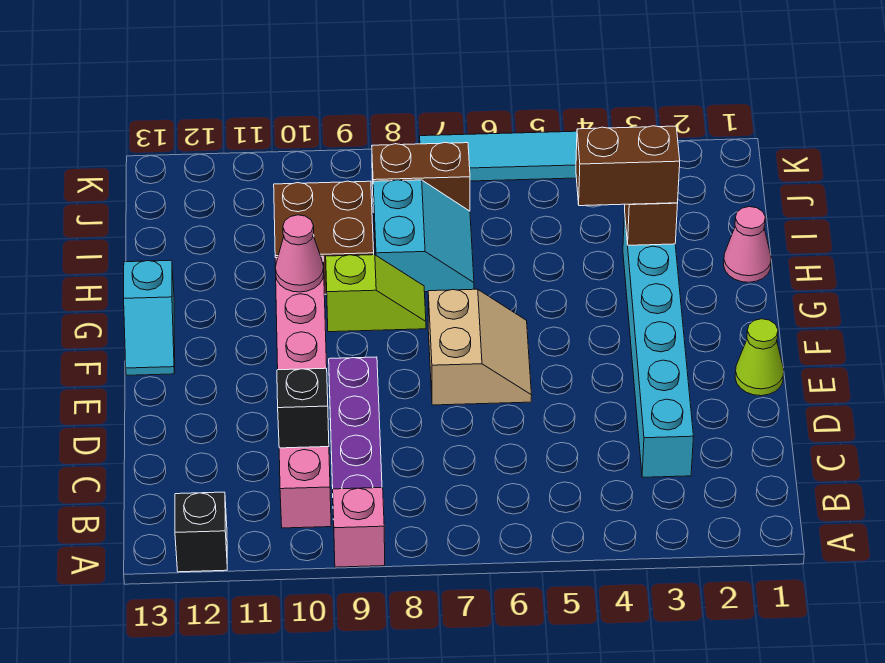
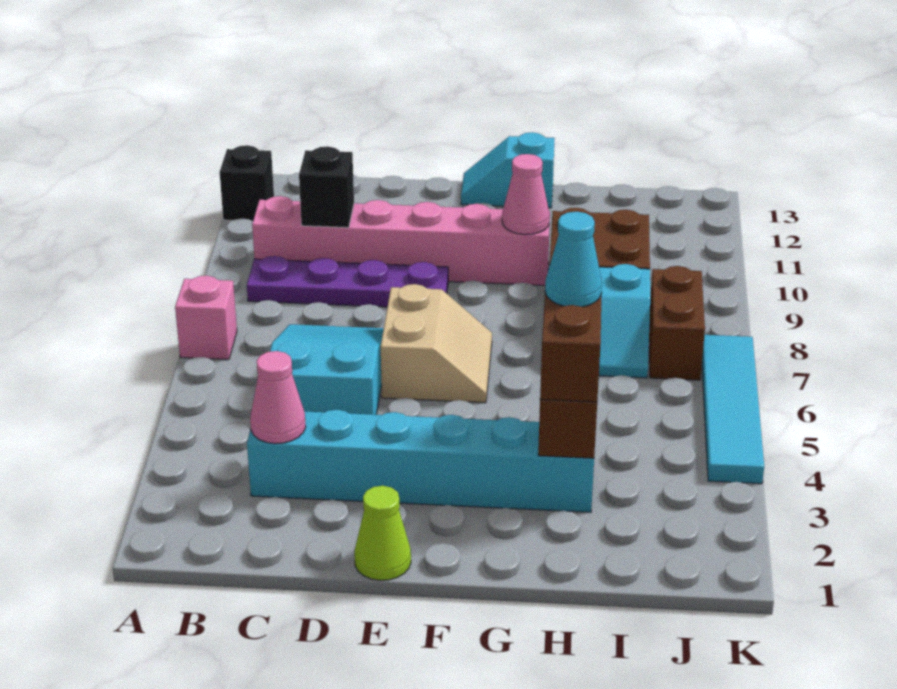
pink 1x1 brick [333,488,385,567] -> pink 1x1 brick moved to [175,276,237,360]
none -> cyan 2x3 slope [270,324,384,415]
tan 2x2 slope [428,289,532,405] -> tan 2x2 slope turned to [381,284,492,403]
lime 1x2 slope [326,255,426,332] -> none
pink 1x1 cone [724,207,771,282] -> pink 1x1 cone moved to [250,351,306,444]
none -> cyan 1x1 cone [545,212,602,307]

